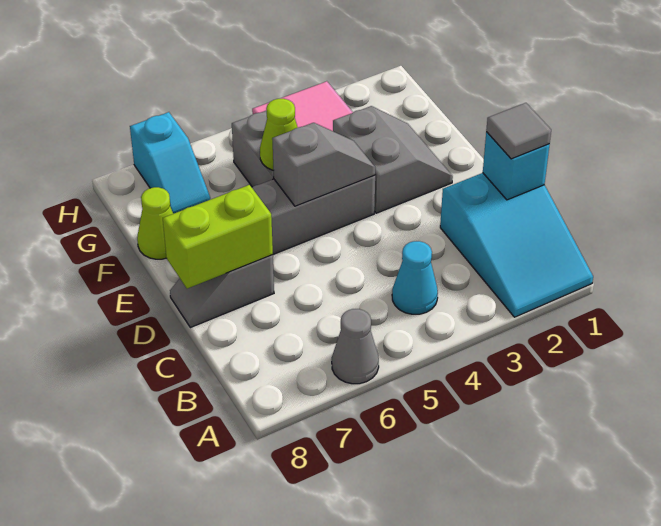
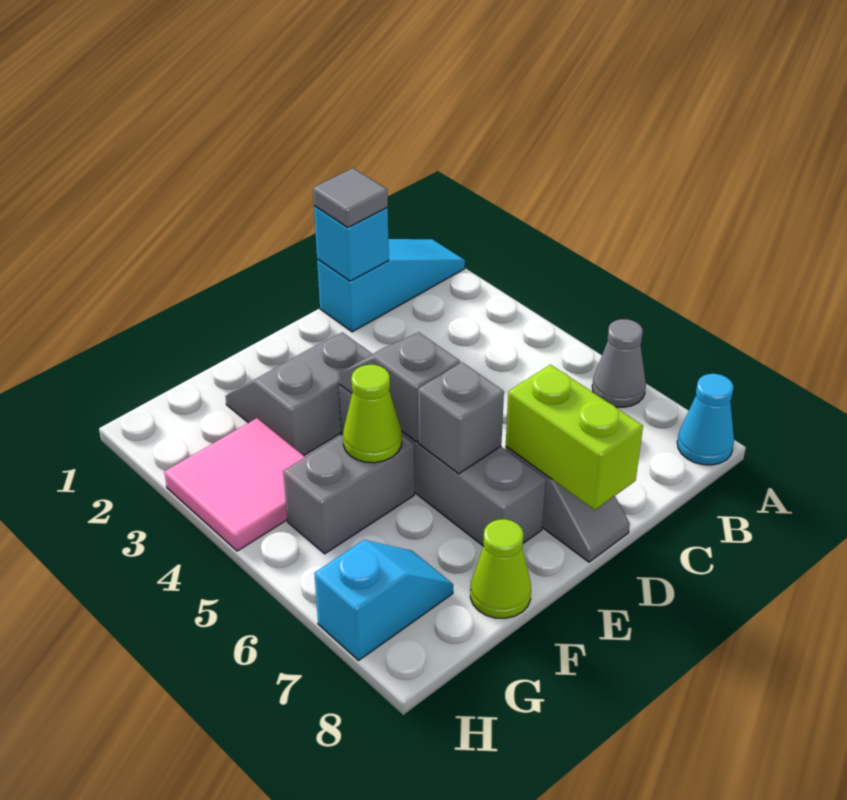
cyan 2x3 slope [440,173,593,317] -> cyan 1x3 slope [317,239,465,332]
cyan 1x1 cone [392,241,438,314] -> cyan 1x1 cone moved to [677,374,734,465]
none -> grey 1x1 brick [418,362,504,474]

